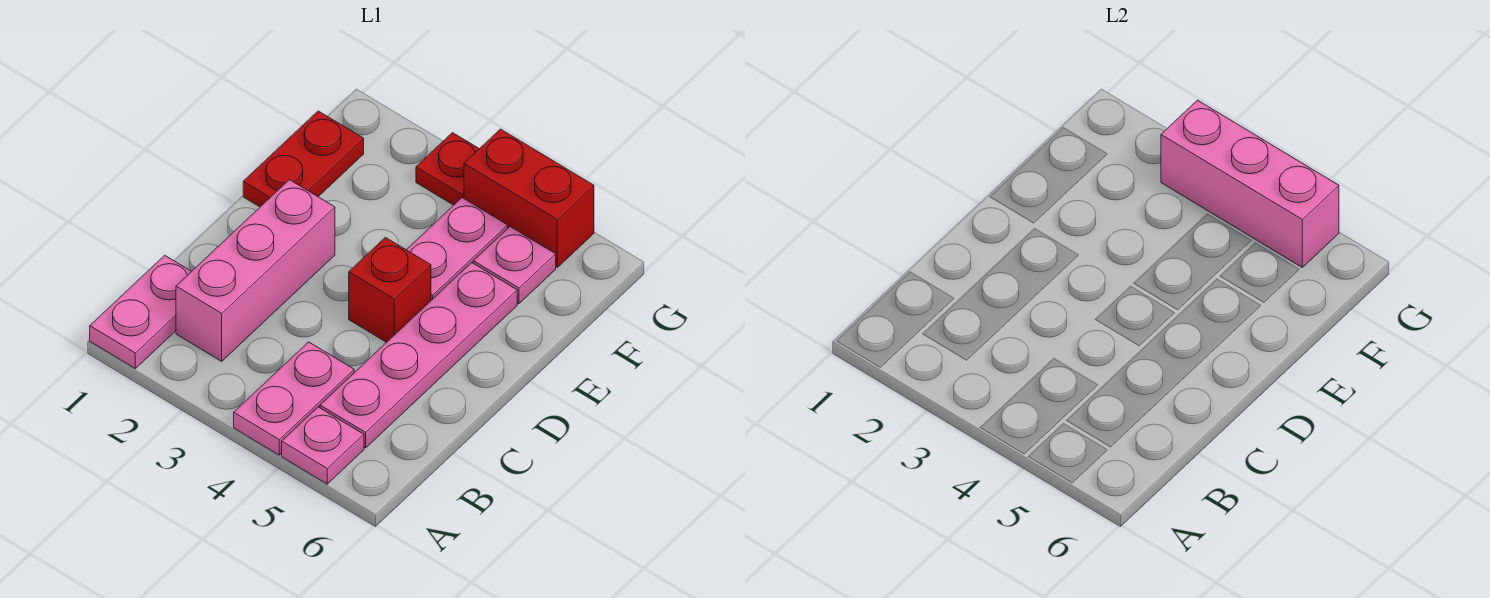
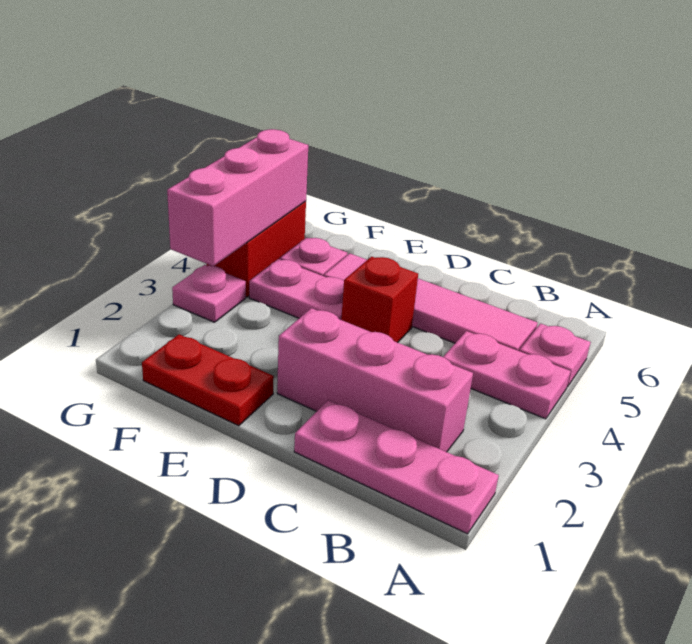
pink 1x2 plate [90,255,192,369] -> pink 1x3 plate [294,400,499,534]
pink 1x4 plate [320,263,517,448] -> pink 1x4 tile [324,253,538,351]
red 1x1 plate [416,133,479,205] -> pink 1x1 plate [172,265,246,322]

